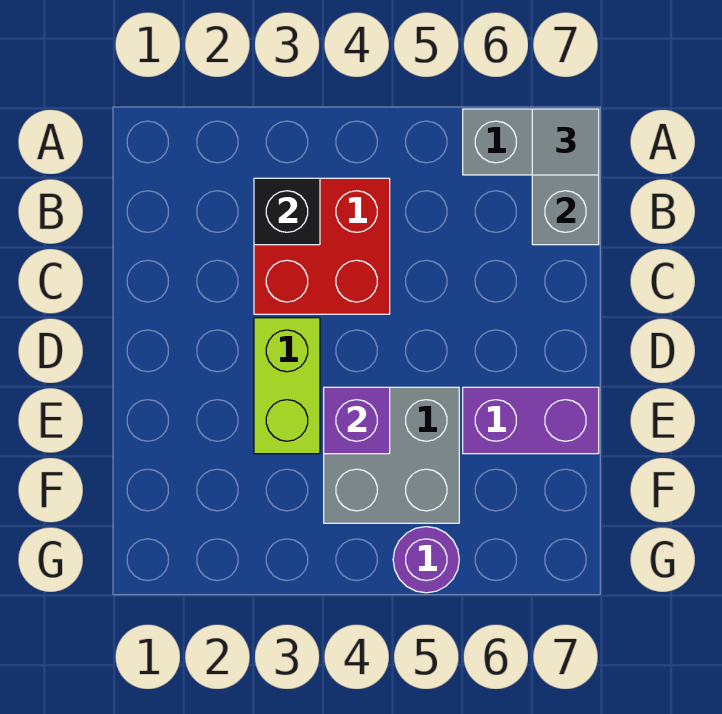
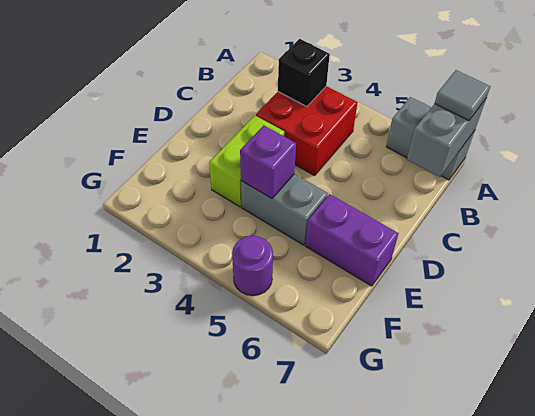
grey 2x2 brick [324,387,459,523] -> grey 1x2 brick [241,174,328,245]

